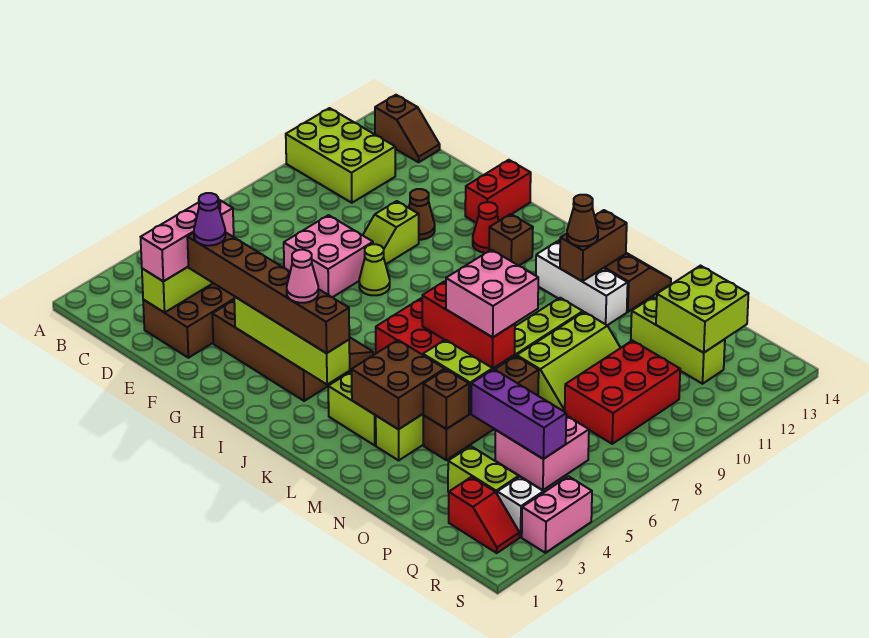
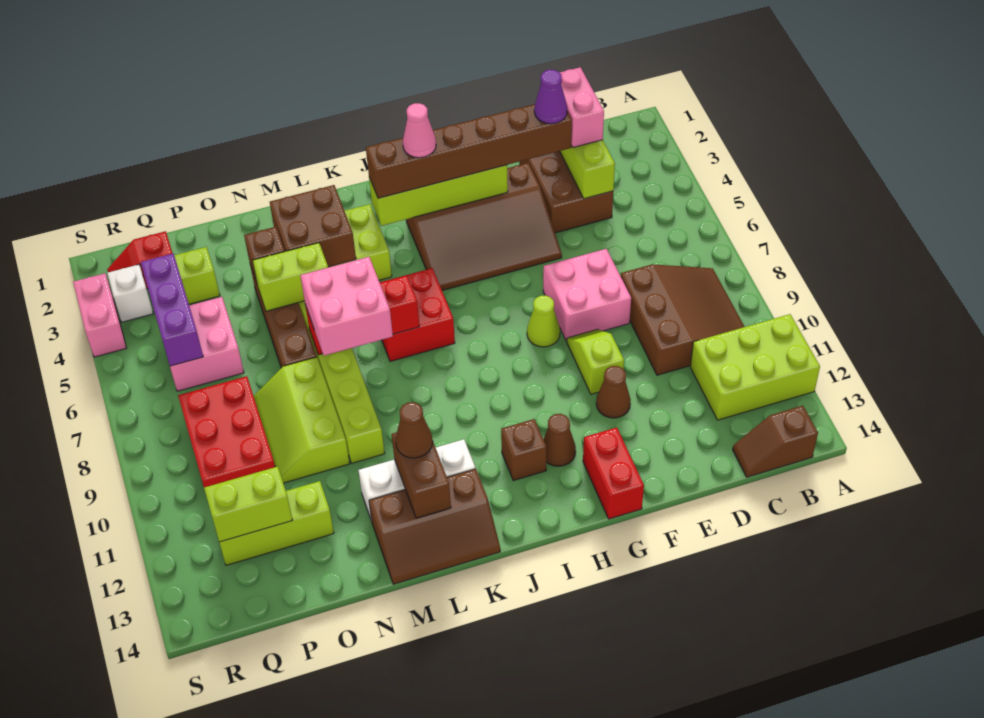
none -> brown 3x3 slope [621,264,744,375]
pink 1x3 brick [141,199,234,281] -> pink 1x2 brick [559,67,604,147]
red 1x1 cone [473,202,498,253] -> brown 1x1 cone [543,414,576,466]
purple 1x3 brick [471,369,566,459] -> purple 1x3 brick turned to [141,254,203,366]
lime 2x2 brick [656,266,748,353] -> lime 1x2 brick [204,467,292,542]

